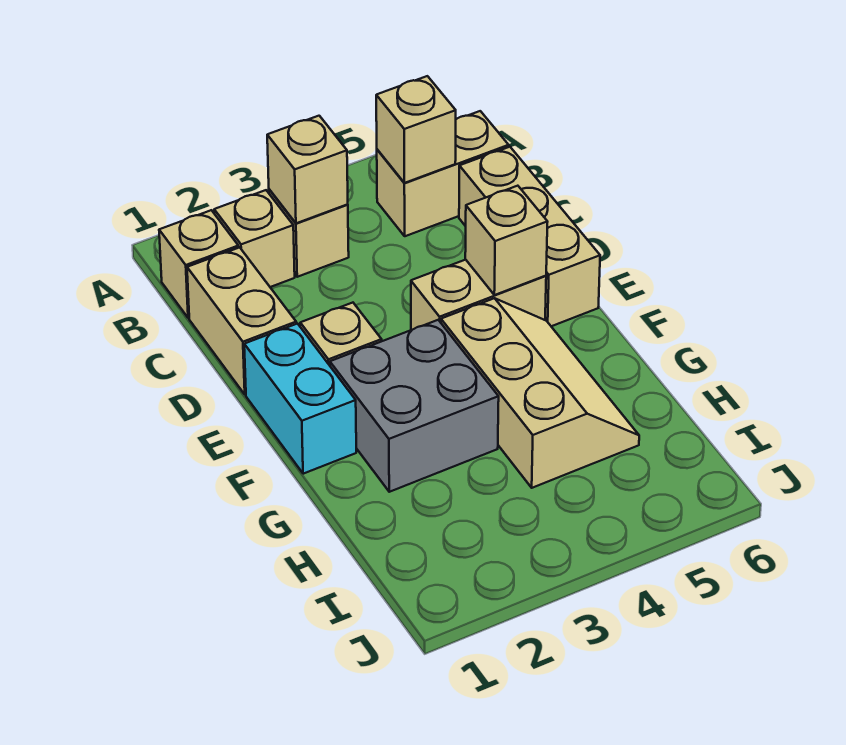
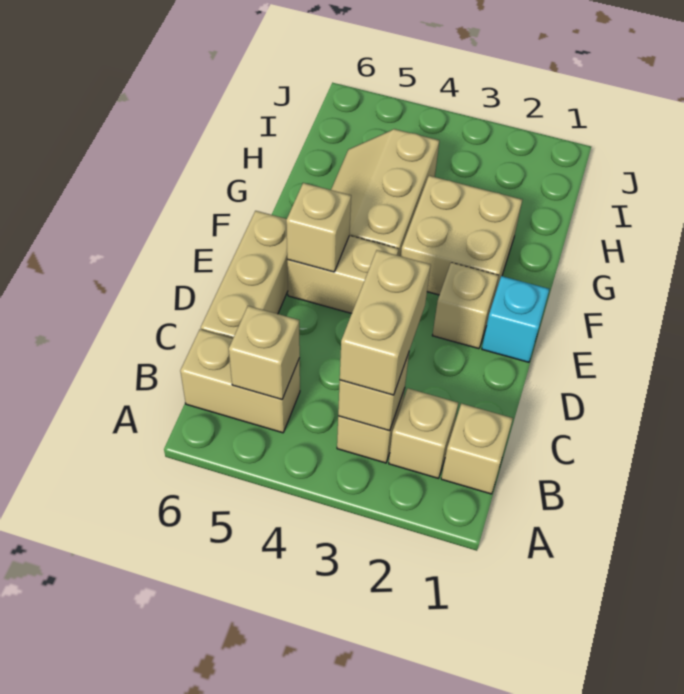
tan 1x2 brick [187,247,296,395] -> tan 1x2 brick moved to [340,250,431,395]
cyan 1x2 brick [244,324,356,474] -> cyan 1x1 brick [482,276,549,362]
grey 2x2 brick [330,320,499,492] -> tan 2x2 brick [401,176,522,297]

